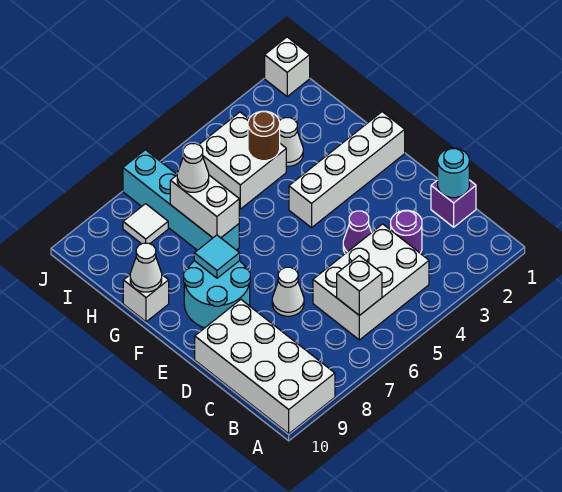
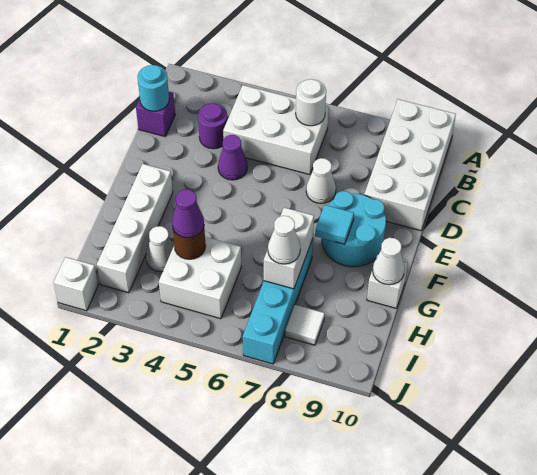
white 1x1 brick [337,256,382,316] -> white 1x1 round brick [296,79,326,126]
white 1x4 brick [289,112,405,228] -> white 1x4 brick turned to [97,164,173,293]
none -> purple 1x1 cone [172,190,204,238]

